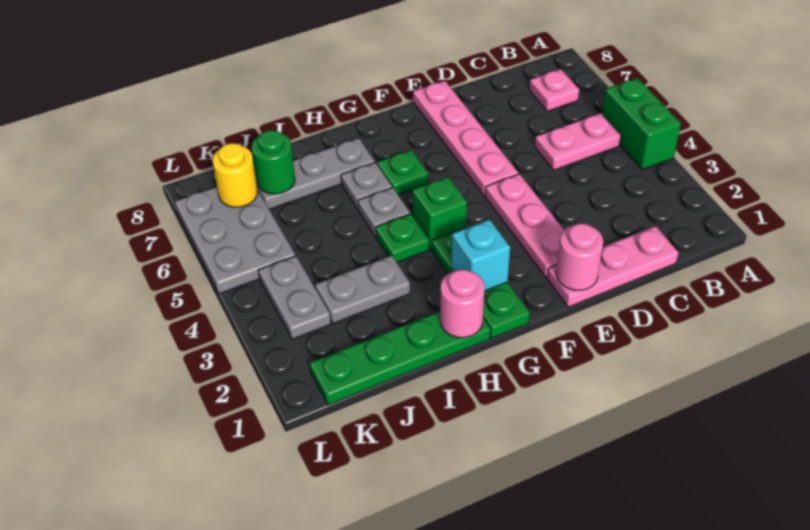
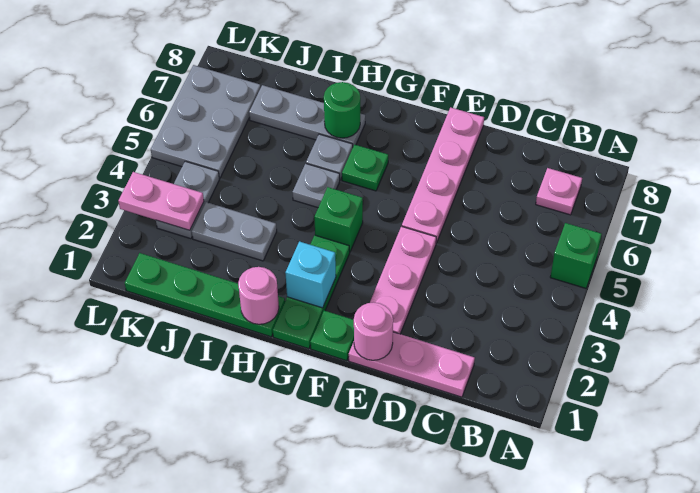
green 1x2 brick [602,78,681,170] -> green 1x1 brick [550,223,602,288]
pink 1x2 plate [535,113,621,170] -> pink 1x2 plate moved to [118,172,204,230]
green 1x1 plate [375,214,429,263] -> green 1x1 plate moved to [310,311,354,361]
green 1x1 round brick [252,130,295,194] -> green 1x1 round brick moved to [324,82,360,138]
yellow 1x1 round brick [212,143,258,207] -> none

